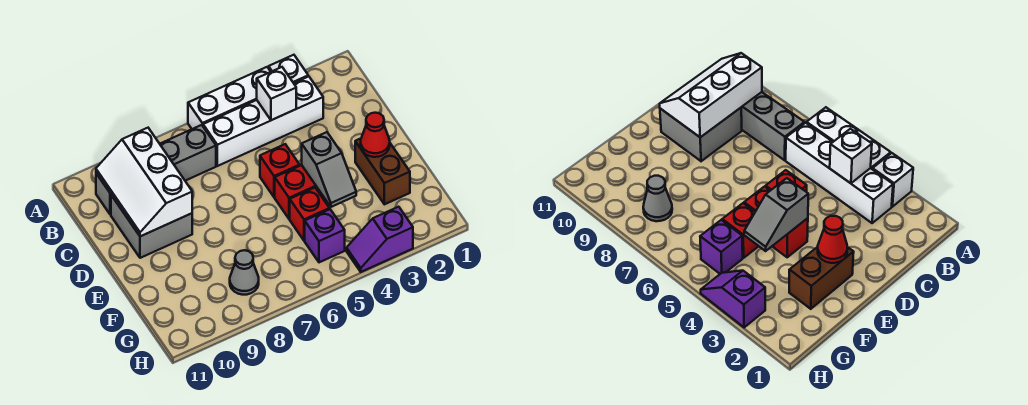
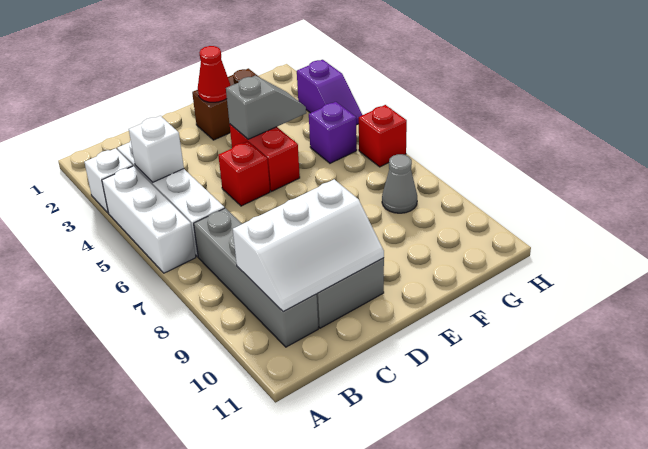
red 1x1 brick [290,188,330,241] -> red 1x1 brick moved to [359,105,407,167]

